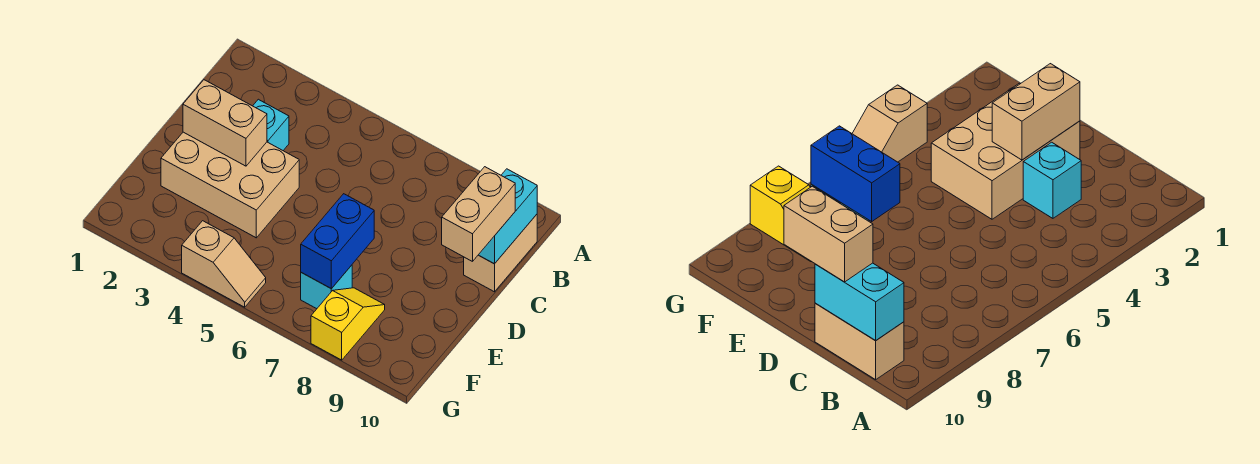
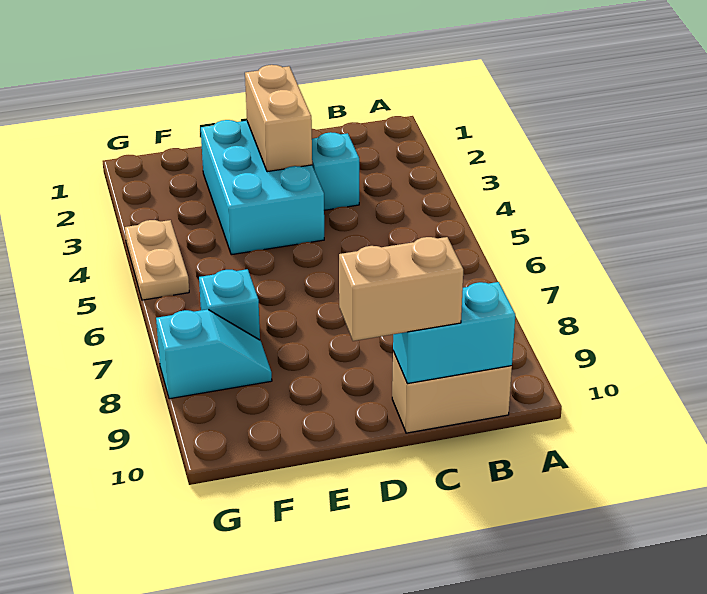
tan 2x3 brick [161,132,299,238] -> cyan 2x3 brick [201,120,324,255]
blue 1x2 brick [301,194,374,289] -> none
yellow 1x2 slope [311,288,385,360] -> cyan 1x2 slope [156,309,272,399]
tan 1x2 slope [182,221,266,307] -> tan 1x2 plate [125,220,189,300]

